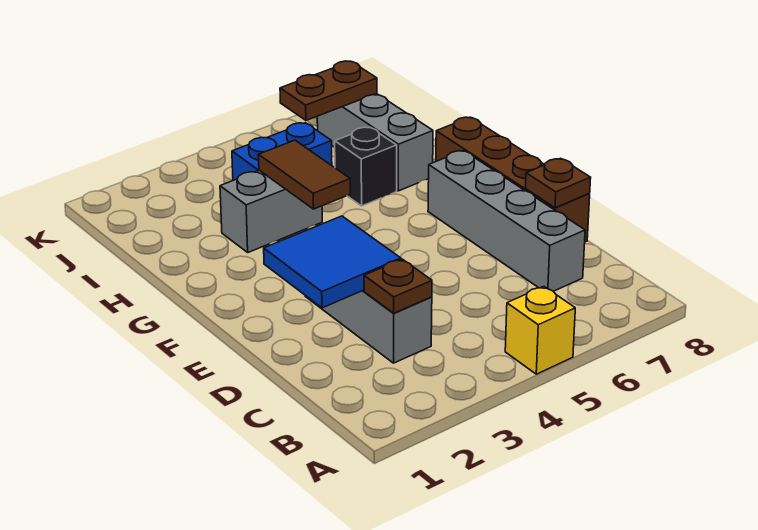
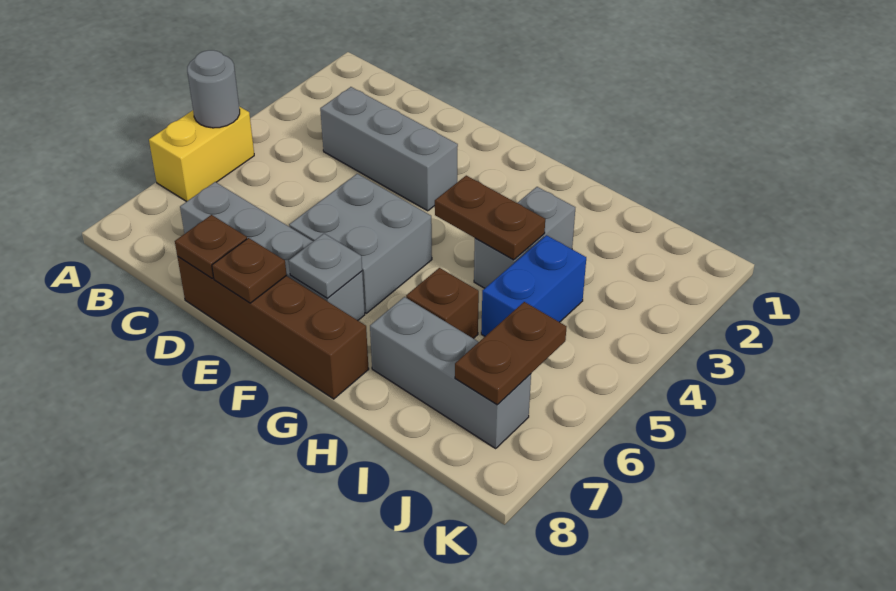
yellow 1x1 brick [505,286,575,374] -> yellow 1x2 brick [149,107,254,202]
none -> grey 1x1 round brick [187,50,240,128]
brown 1x1 plate [364,259,432,313] -> brown 1x1 plate moved to [212,238,287,303]
blue 2x2 tile [264,216,401,308] -> none
none -> grey 2x2 brick [289,174,432,313]
none -> grey 1x1 plate [289,234,362,298]
brown 1x2 tile [259,140,350,209] -> brown 1x2 plate [435,176,545,260]
black 1x1 brick [335,127,397,206] -> brown 1x1 brick [406,268,479,338]

